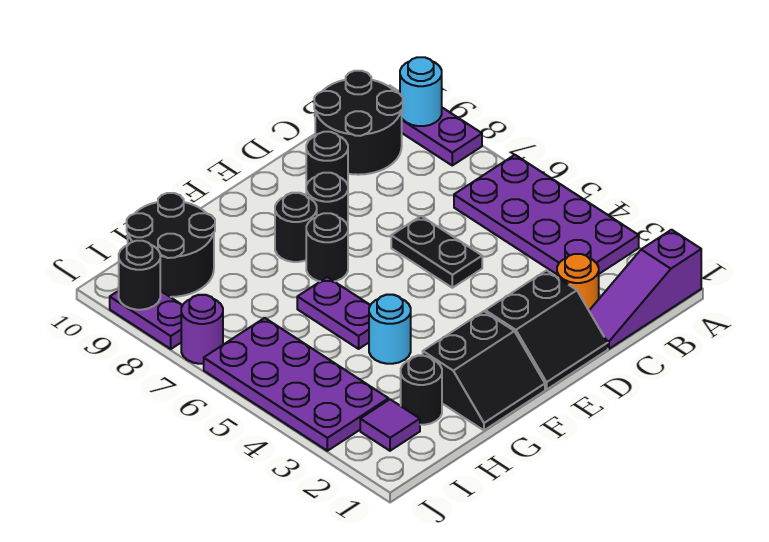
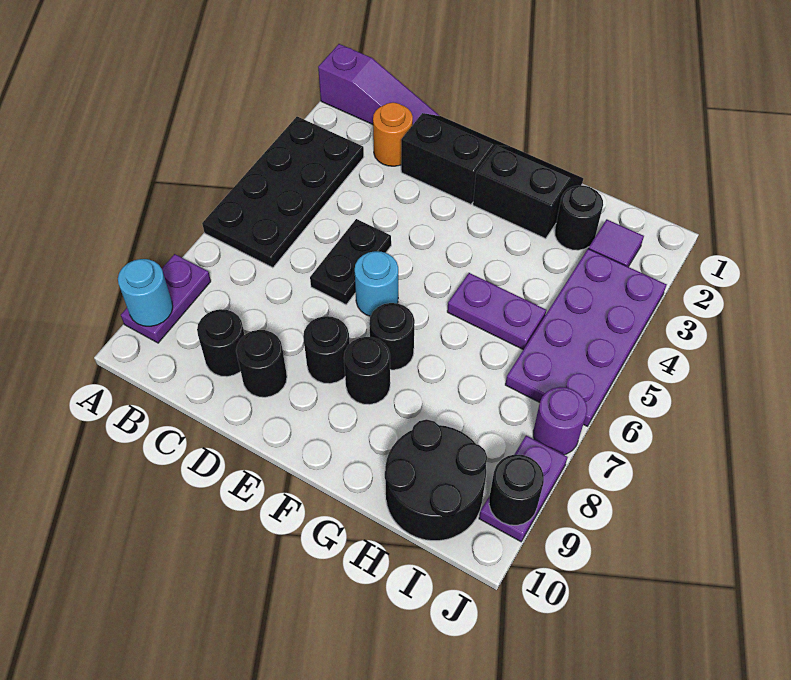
purple 2x4 plate [454,155,639,274] -> black 2x4 plate [202,117,364,268]
black 2x2 round brick [314,71,403,175] -> black 1x1 round brick [197,309,244,377]
cyan 1x1 round brick [369,295,411,364] -> cyan 1x1 round brick moved to [355,251,398,316]
purple 1x2 plate [297,277,370,349] -> purple 1x2 plate turned to [447,273,546,350]

